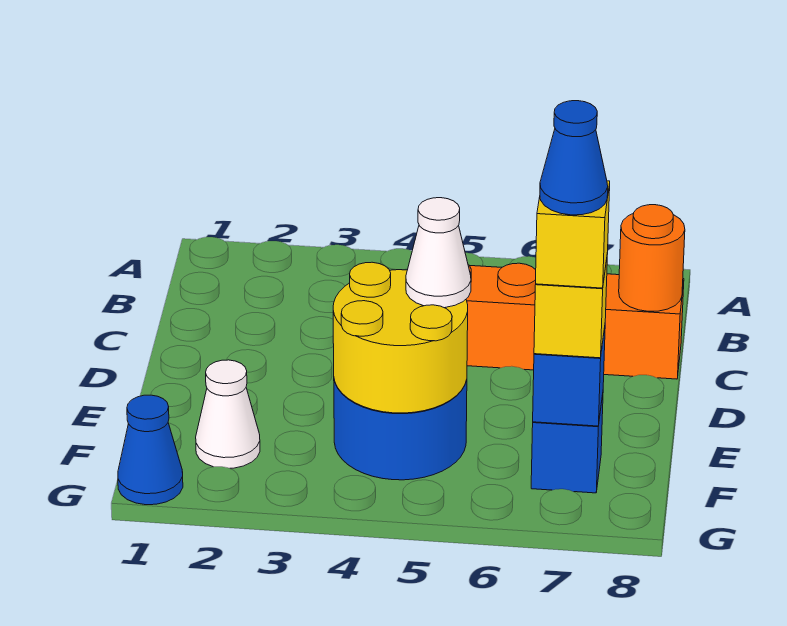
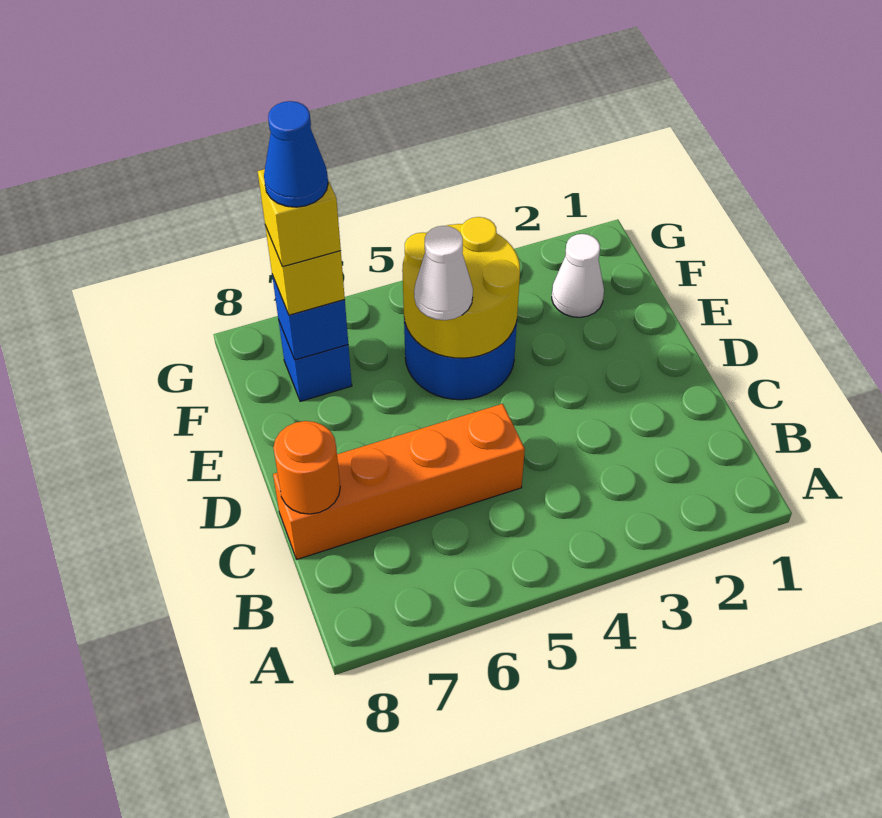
blue 1x1 cone [118,395,183,505] -> none

